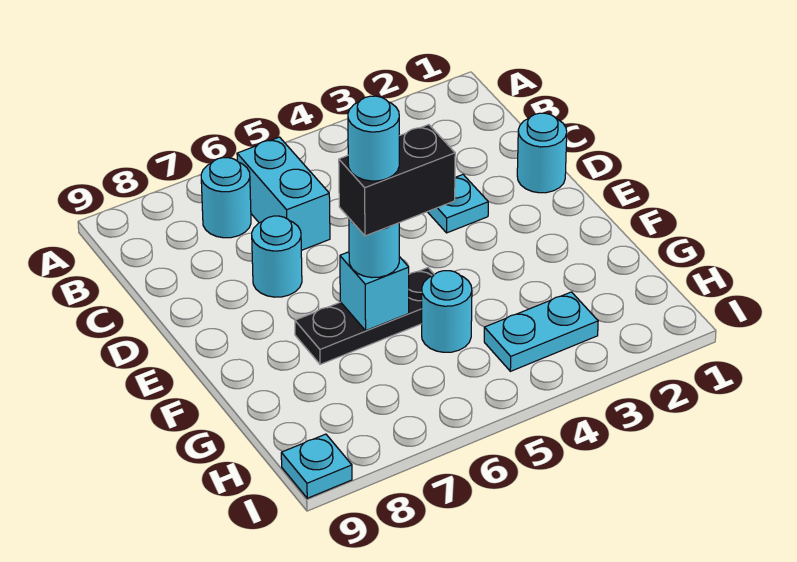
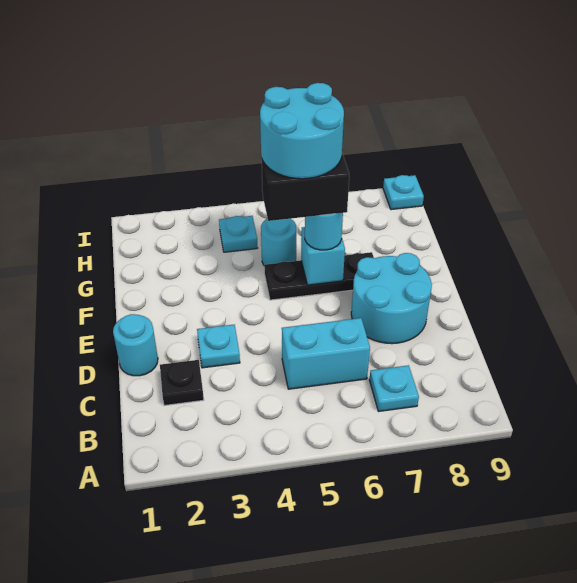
cyan 1x2 brick [237,137,330,250] -> cyan 1x2 brick turned to [282,318,370,389]
cyan 1x1 round brick [201,158,251,238] -> cyan 1x1 plate [369,365,419,411]
none -> black 1x1 plate [160,360,204,405]
cyan 1x1 round brick [252,216,302,297] -> cyan 2x2 round brick [351,253,432,344]
cyan 1x1 round brick [348,96,399,181] -> cyan 2x2 round brick [260,83,344,179]
cyan 1x2 plate [484,292,598,371] -> cyan 1x1 plate [219,216,258,252]

